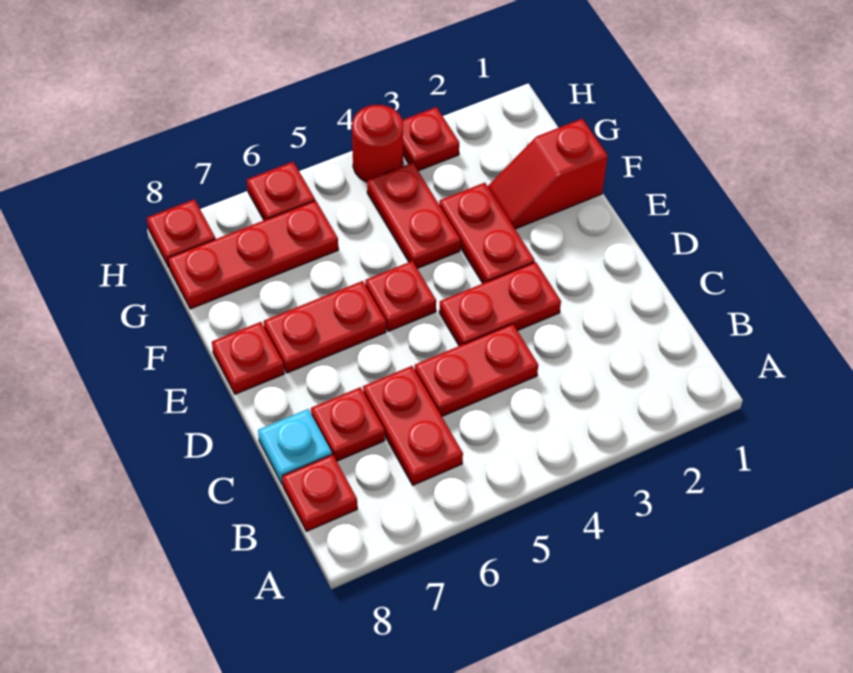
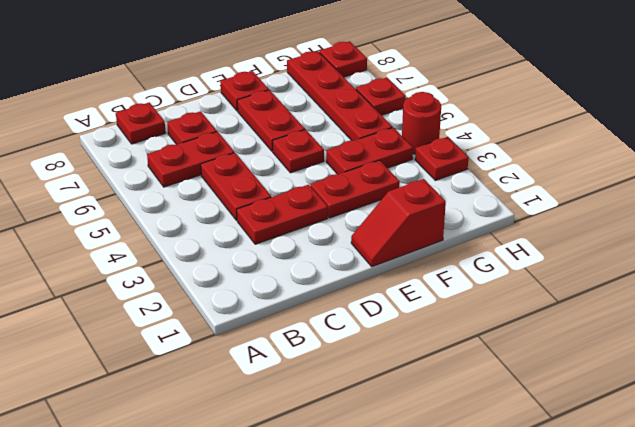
cyan 1x1 plate [258,409,332,484] -> none
red 1x2 plate [439,262,561,346] -> red 1x2 plate turned to [237,185,328,244]
red 1x2 slope [488,119,608,229] -> red 1x2 slope turned to [351,179,446,267]
red 1x3 plate [168,201,338,309] -> red 1x4 plate [287,51,392,141]

